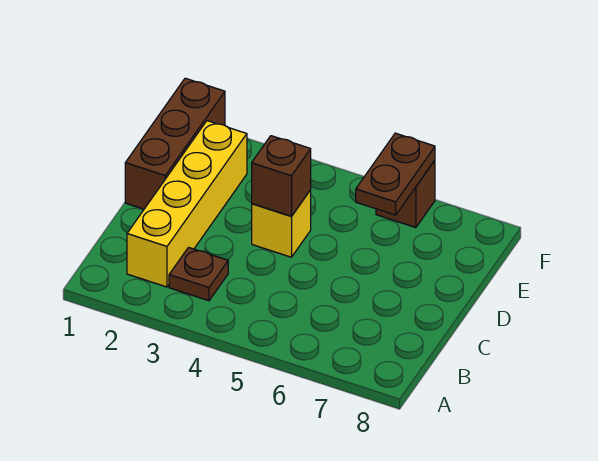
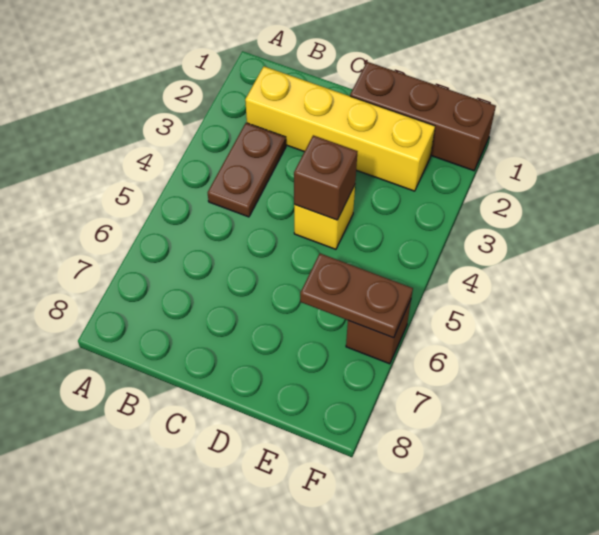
brown 1x1 plate [169,248,228,301] -> brown 1x2 plate [208,123,286,217]

